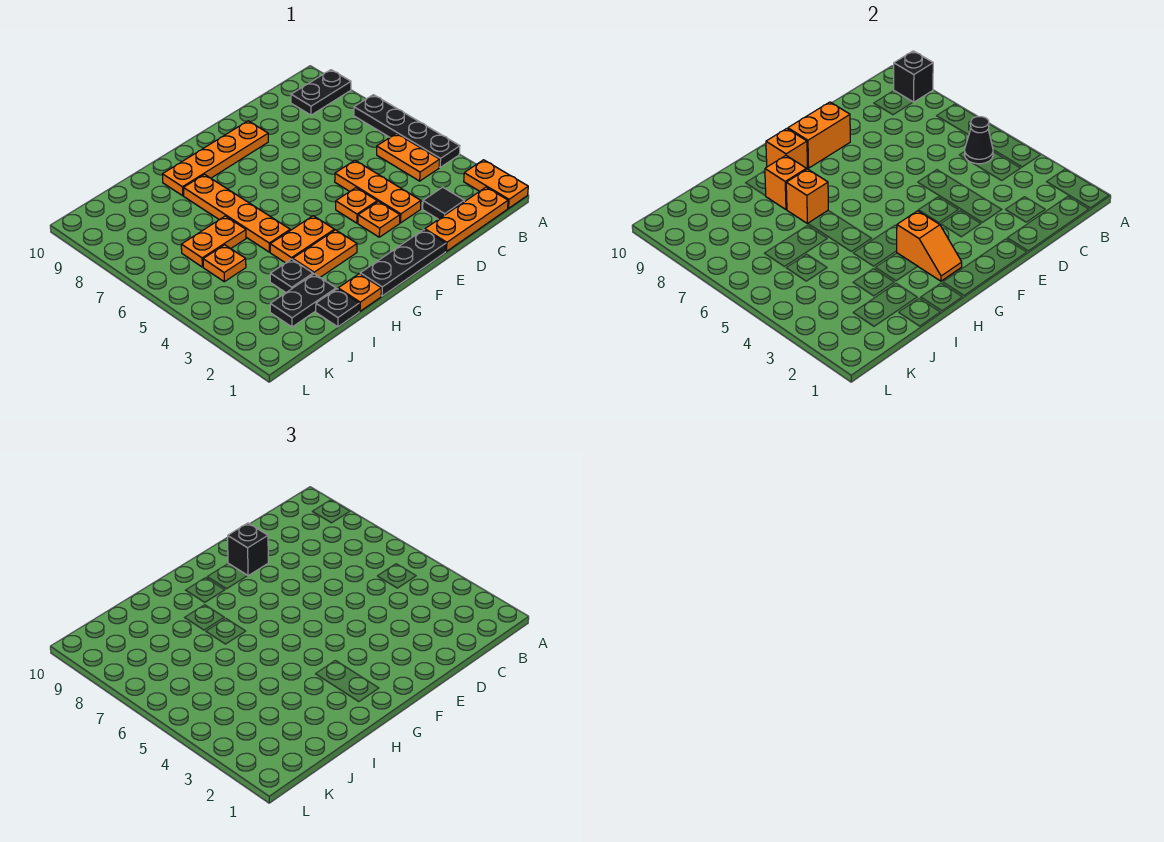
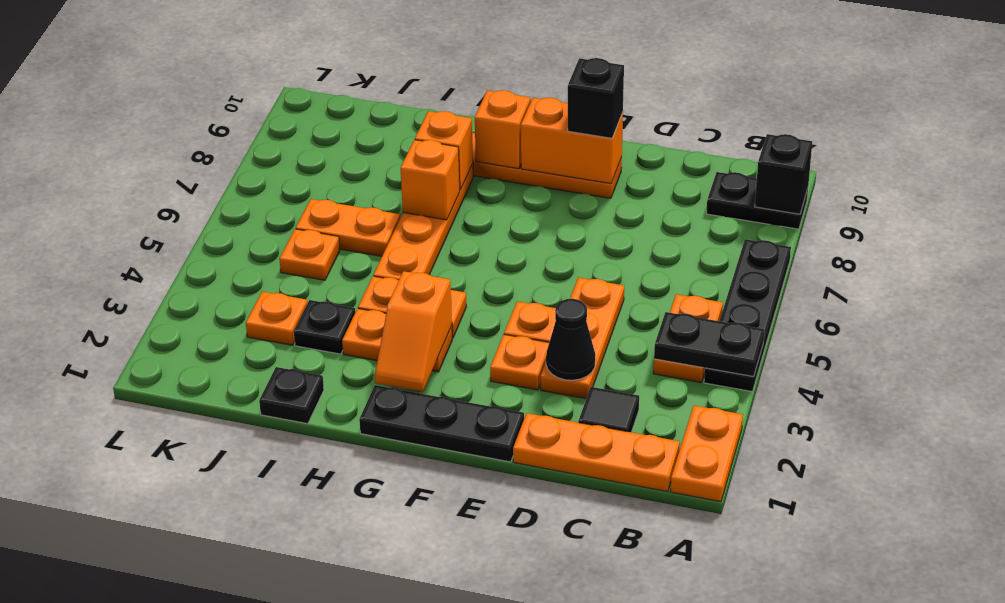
black 1x1 cone [965,117,993,164] -> black 1x1 cone moved to [546,299,596,380]
orange 1x1 plate [338,274,381,311] -> orange 1x1 plate moved to [246,292,307,345]
black 1x2 plate [270,274,336,327] -> black 1x2 plate moved to [654,312,764,376]

